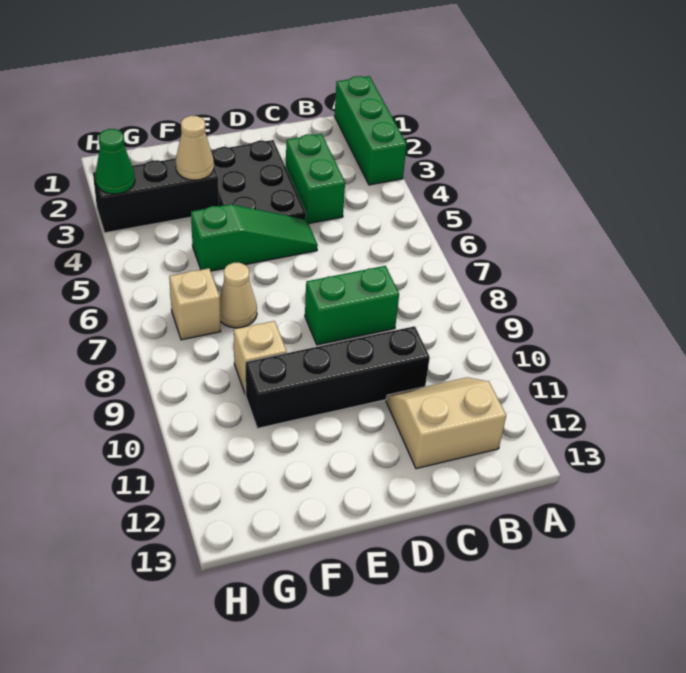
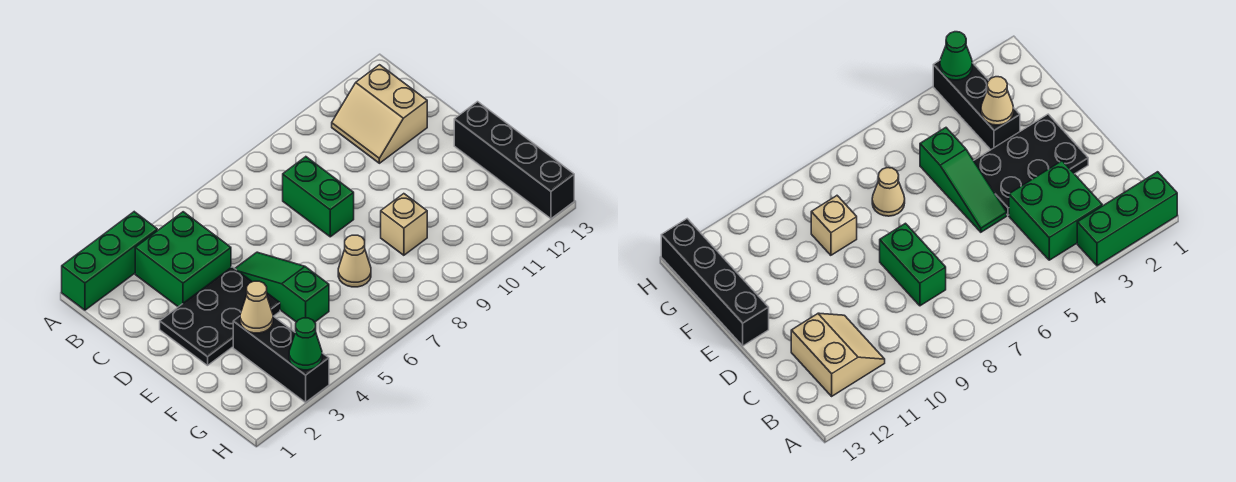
green 1x2 brick [286,134,345,224] -> green 2x2 brick [135,212,231,307]
black 1x4 brick [245,326,430,428] -> black 1x4 brick moved to [454,102,574,219]
tan 1x1 brick [169,268,221,340] -> none

